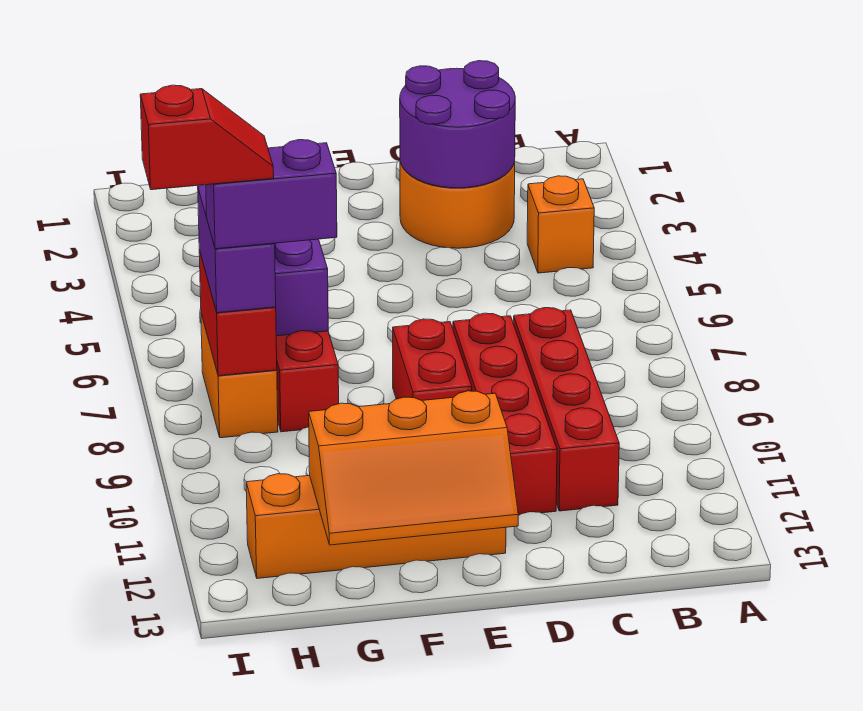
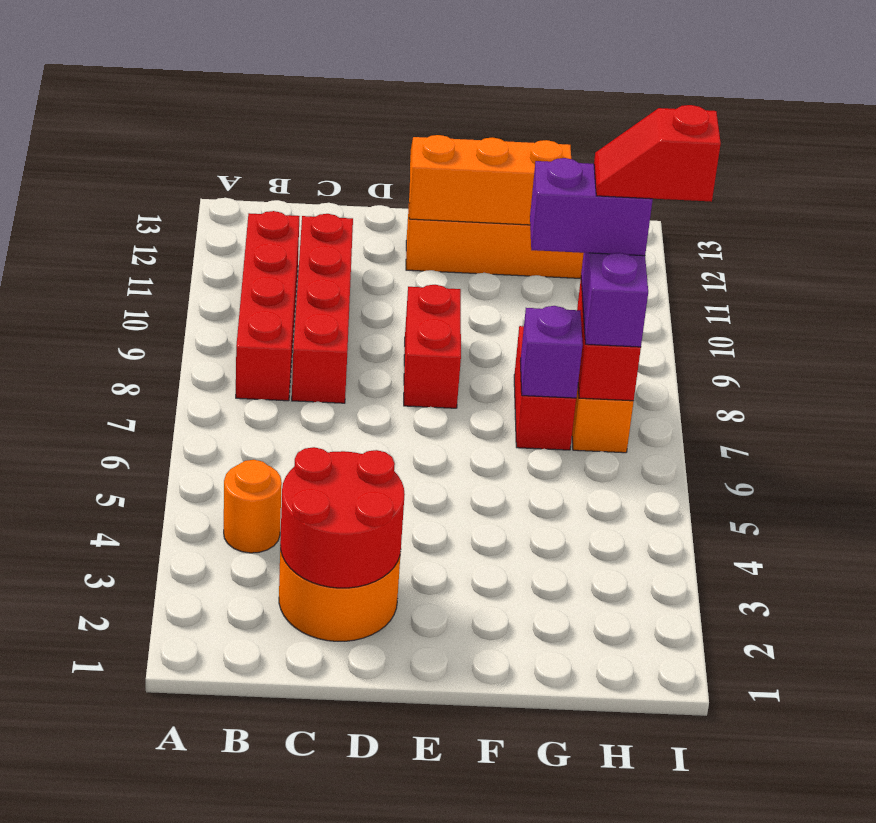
orange 1x1 brick [527,176,594,273] -> orange 1x1 round brick [224,460,282,553]
purple 2x2 round brick [400,61,515,188] -> red 2x2 round brick [280,447,405,588]
red 1x4 brick [453,313,557,515] -> red 1x4 brick moved to [236,211,299,401]

